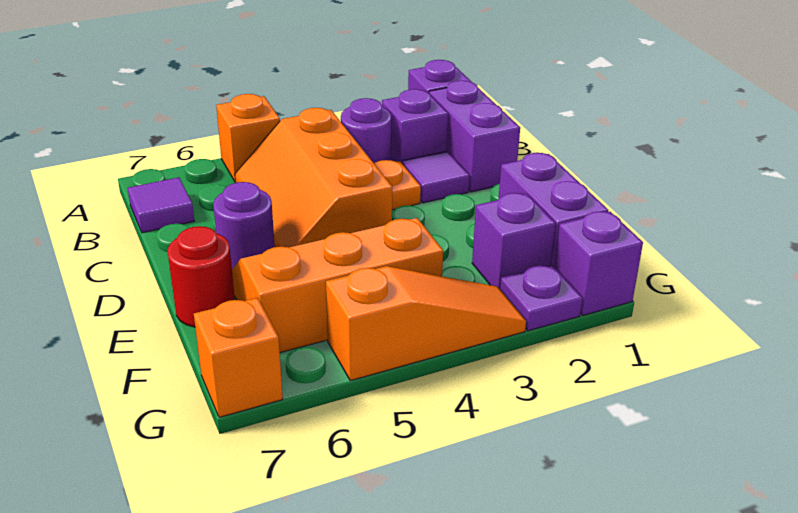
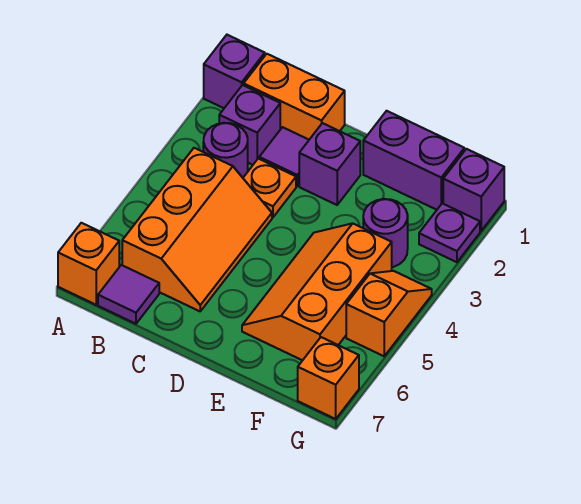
orange 1x1 brick [216,94,280,182] -> orange 1x1 brick moved to [58,223,119,305]
purple 1x2 brick [429,80,520,192] -> orange 1x2 brick [244,54,345,140]
orange 2x3 slope [235,108,392,247] -> orange 2x3 slope turned to [122,148,272,311]
purple 1x1 round brick [213,182,275,269] -> purple 1x1 round brick moved to [363,199,408,267]
red 1x1 round brick [167,226,235,327] -> none
purple 1x1 brick [472,193,556,289] -> purple 1x1 brick moved to [299,123,360,205]
orange 1x3 slope [326,266,526,381] -> orange 1x2 slope [346,271,432,356]

